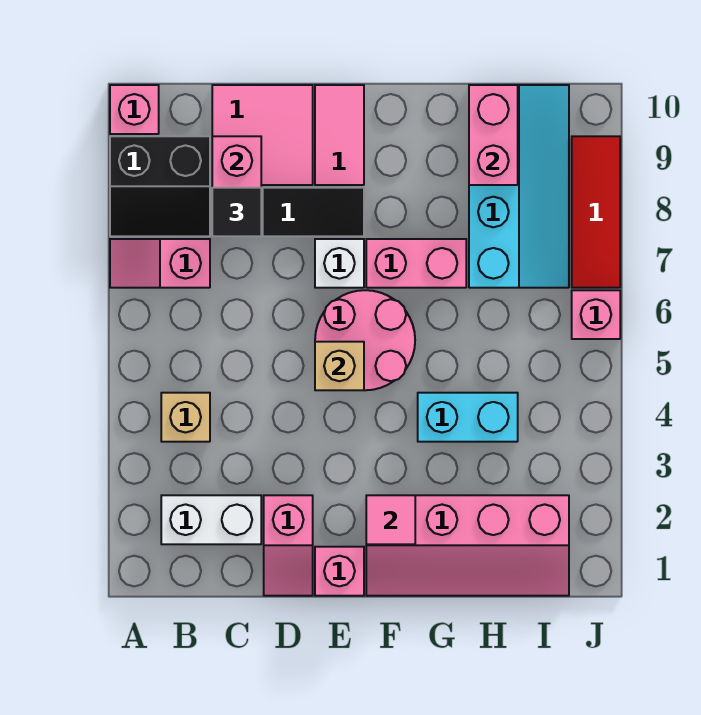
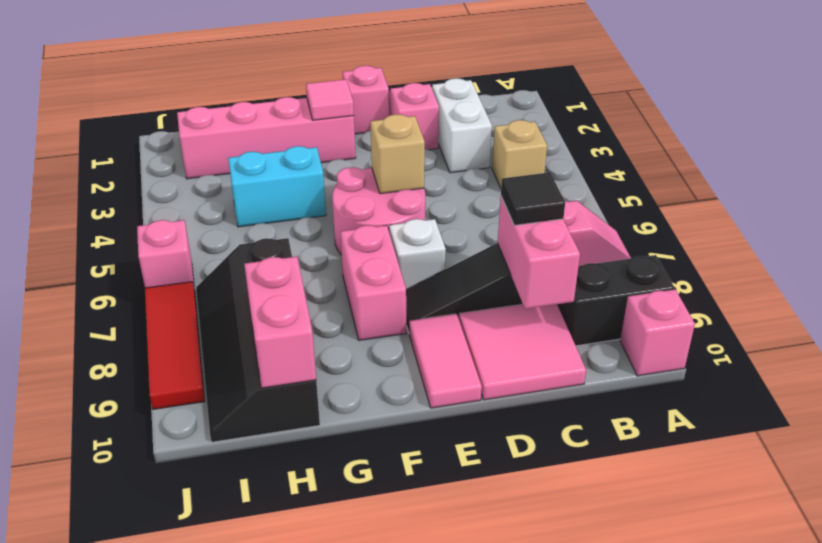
white 1x2 brick [161,495,261,544] -> white 1x2 brick turned to [432,78,492,173]
pink 1x2 brick [366,239,466,288] -> pink 1x2 brick turned to [340,225,406,340]
cyan 2x4 slope [469,85,569,288] -> black 2x4 slope [196,238,320,442]

